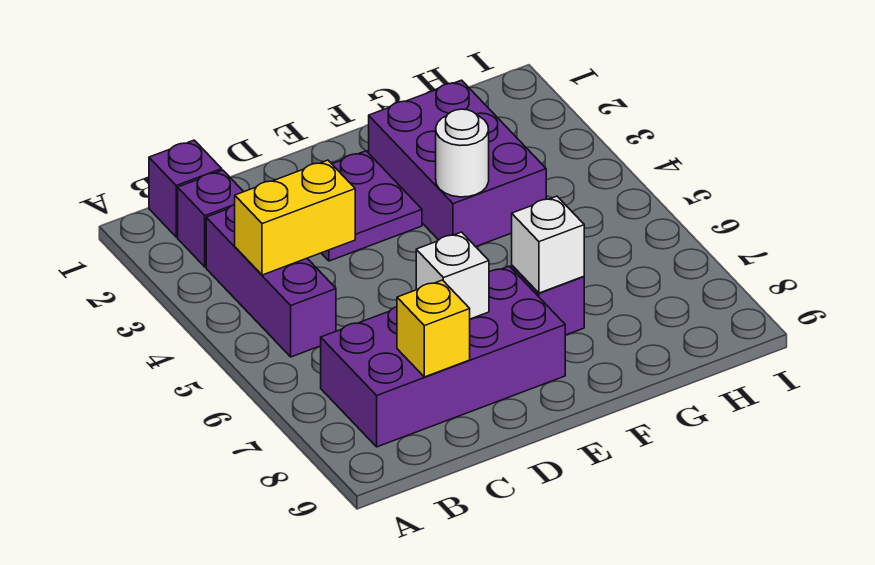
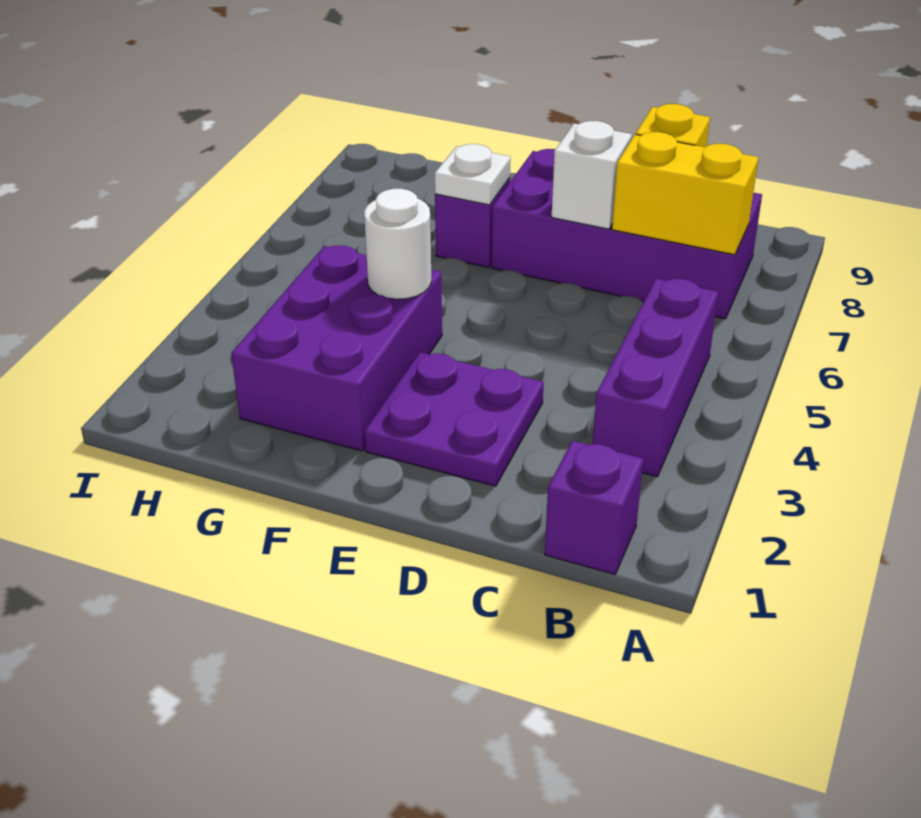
purple 1x1 brick [178,170,243,267] -> none
yellow 1x2 brick [235,160,355,275] -> yellow 1x2 brick moved to [612,132,759,255]
white 1x1 brick [512,196,584,293] -> white 1x1 plate [435,144,511,205]

